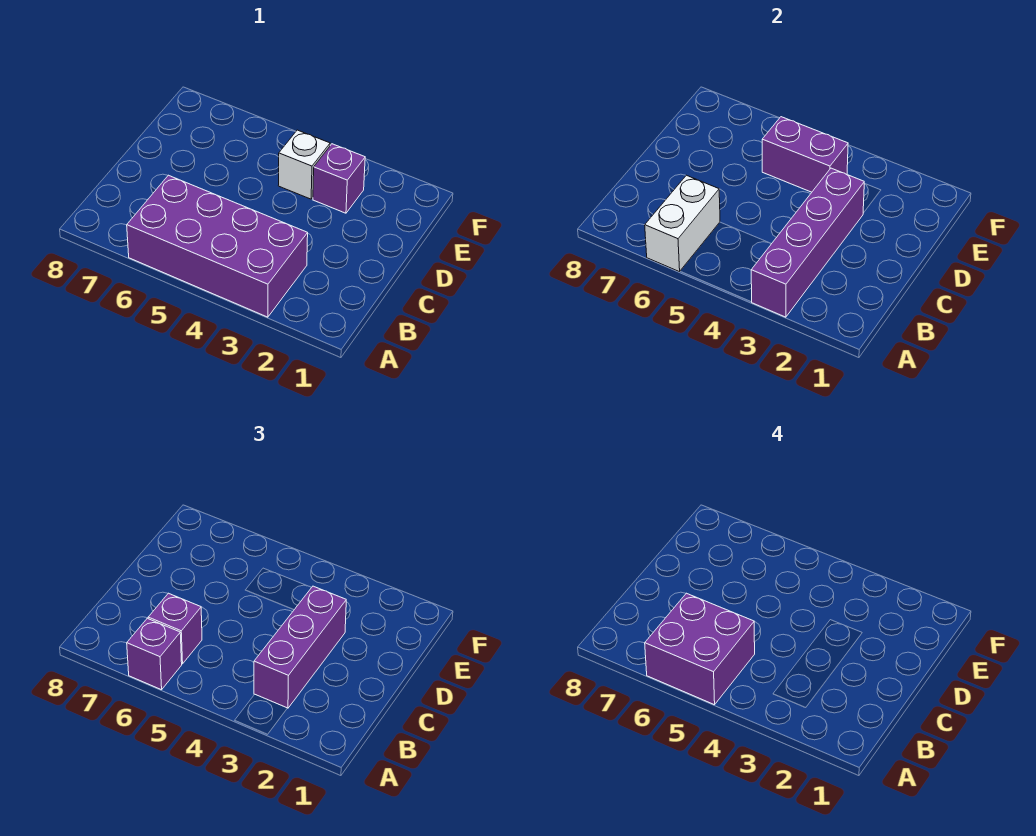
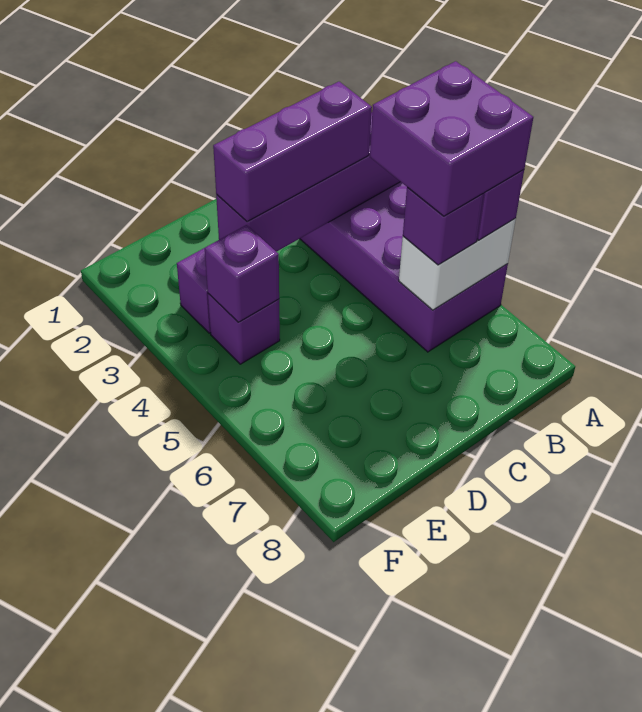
white 1x1 brick [278,130,330,199] -> purple 1x1 brick [208,294,280,364]
purple 1x2 brick [762,117,848,192] -> purple 1x1 brick [205,225,279,322]

